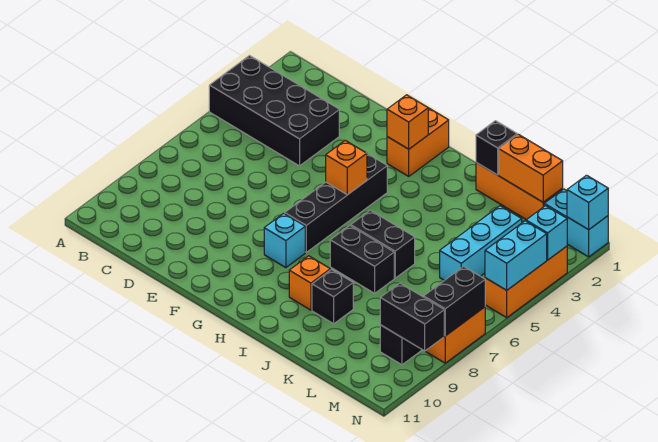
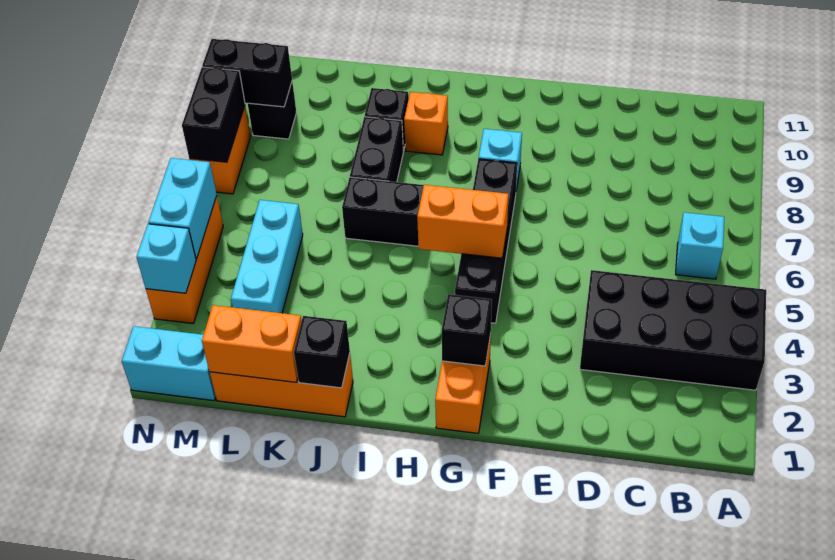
orange 1x1 brick [387,95,428,149] -> black 1x1 brick [442,294,492,366]
orange 1x1 brick [326,140,367,195] -> orange 1x2 brick [417,185,508,258]
black 1x2 brick [330,226,394,293] -> black 1x2 brick turned to [350,117,403,182]
cyan 1x1 brick [567,175,608,230] -> cyan 1x1 brick moved to [676,212,724,279]

